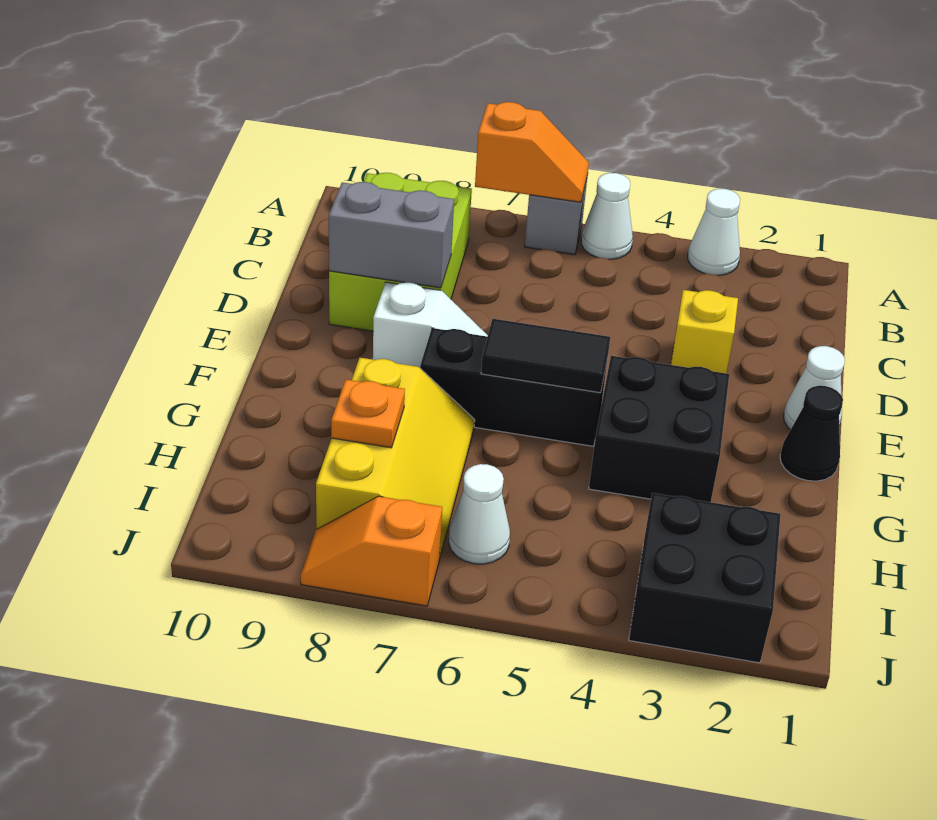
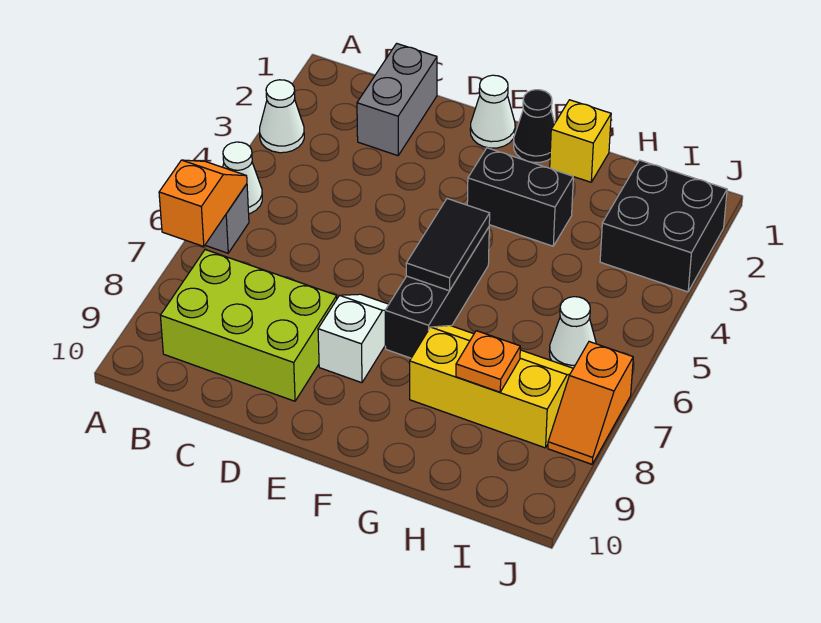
yellow 1x1 brick [671,290,738,373] -> yellow 1x1 brick moved to [550,100,611,182]
grey 1x2 brick [329,182,454,288] -> grey 1x2 brick moved to [357,43,437,156]
black 2x2 brick [589,356,729,502] -> black 1x2 brick [467,148,573,246]

